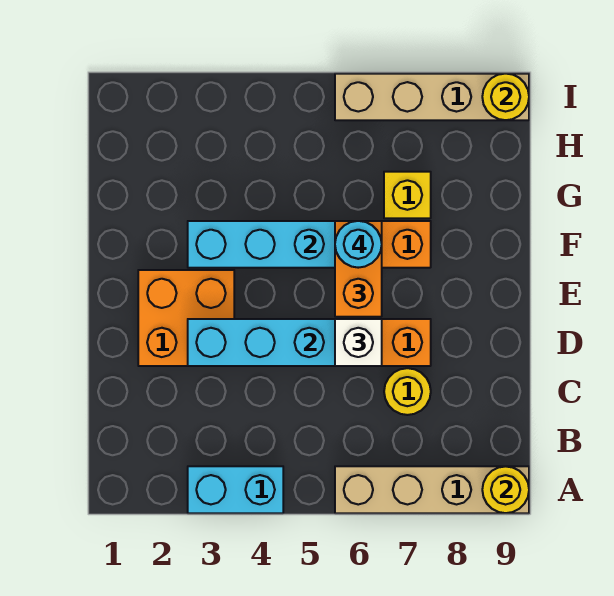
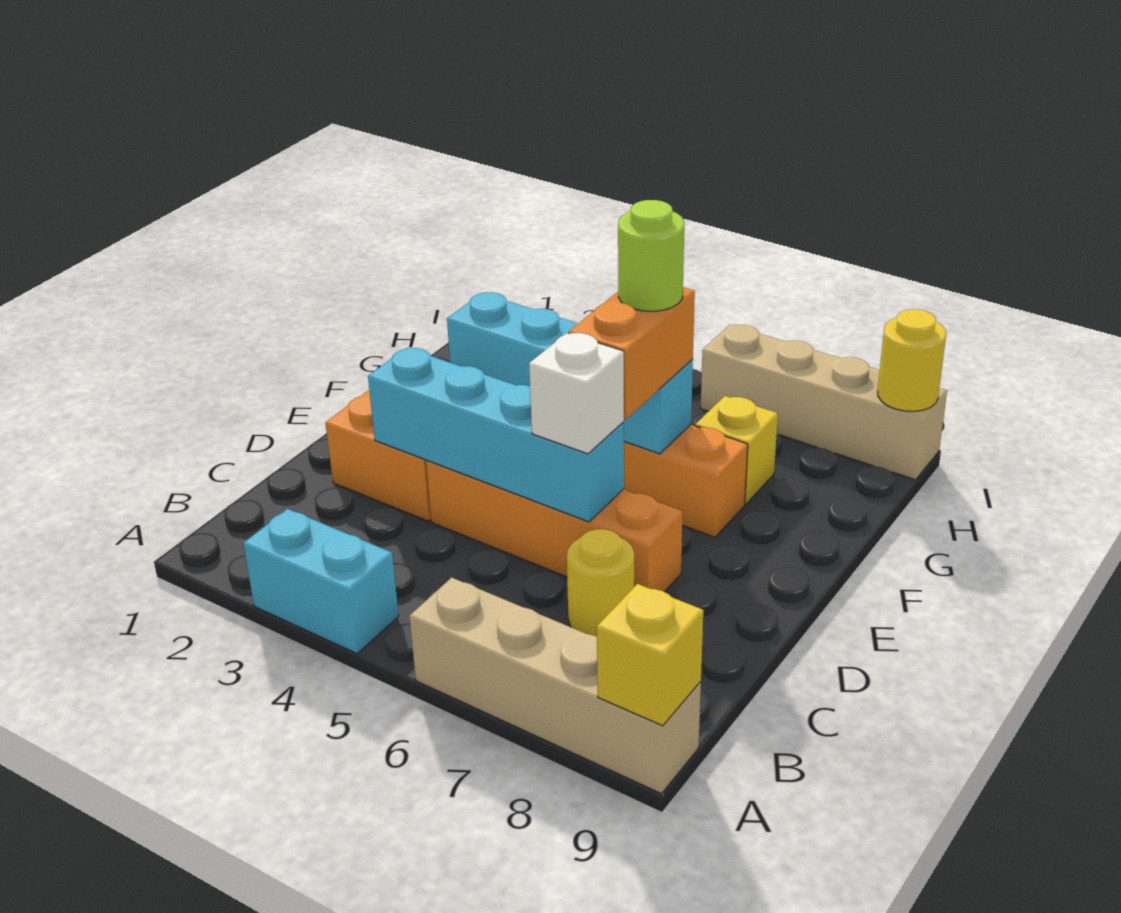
yellow 1x1 round brick [482,466,529,513] -> yellow 1x1 brick [597,584,703,726]
cyan 1x1 round brick [335,221,382,268] -> lime 1x1 round brick [618,200,684,311]

